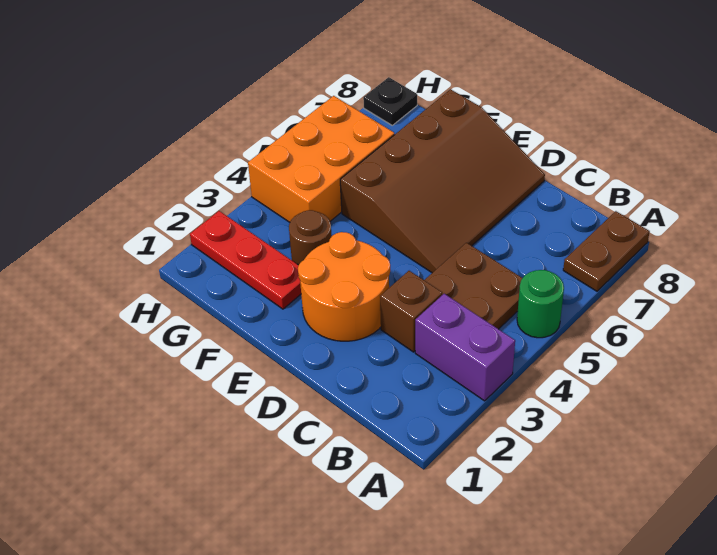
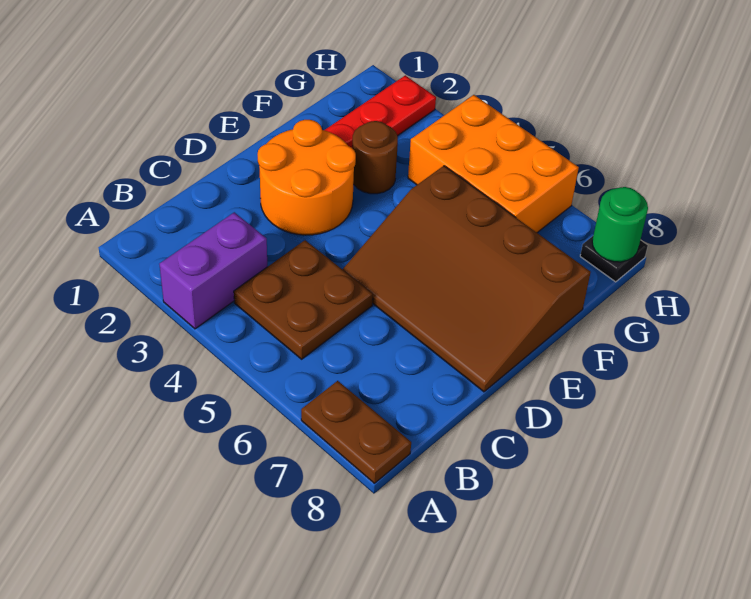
green 1x1 round brick [517,270,564,338] -> green 1x1 round brick moved to [592,187,648,262]
brown 1x1 brick [380,271,442,352] -> none

